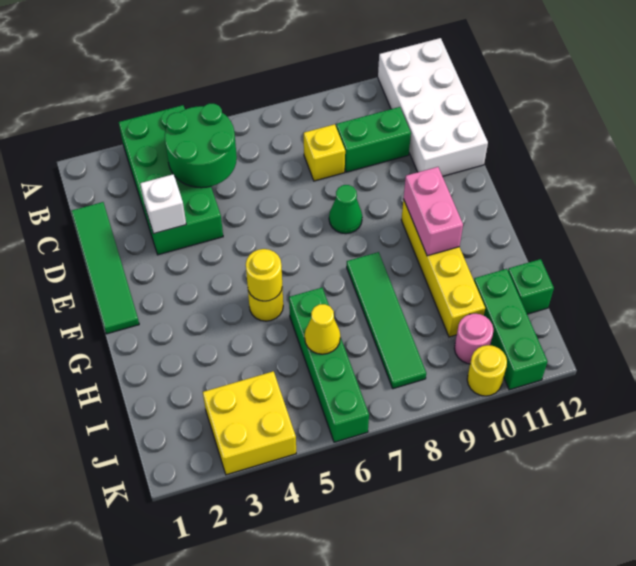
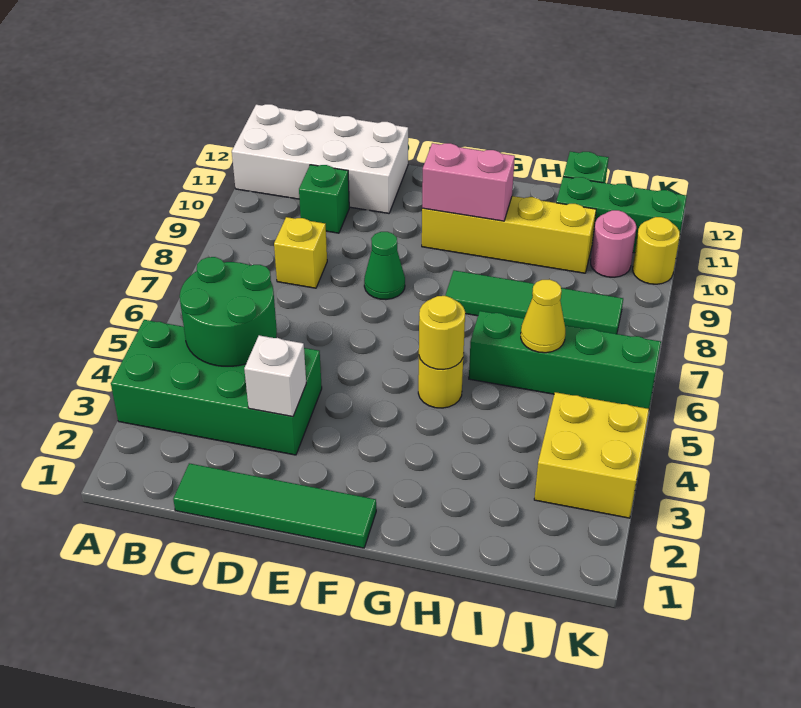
green 1x2 brick [336,107,411,172] -> green 1x1 brick [299,165,349,233]

